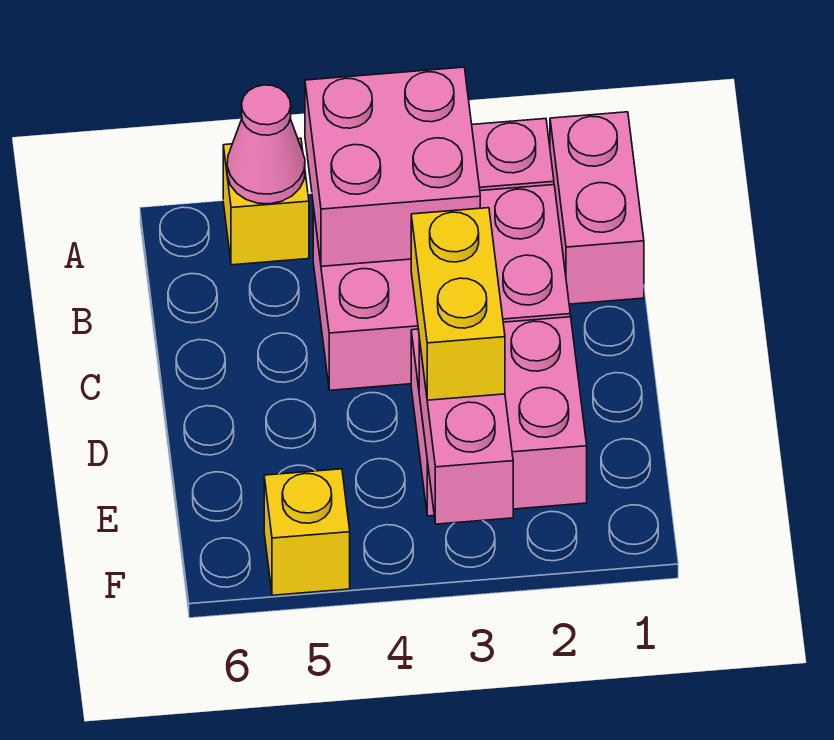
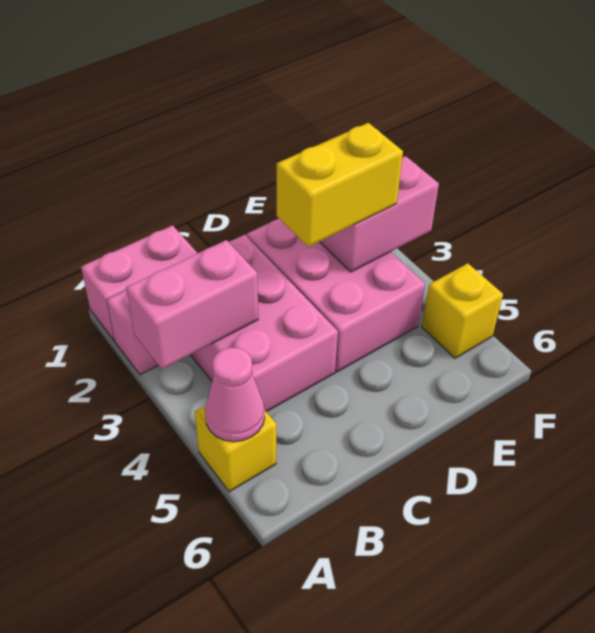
pink 2x2 brick [305,67,480,266] -> pink 1x2 brick [126,240,258,369]
pink 2x2 brick [411,317,587,516] -> pink 2x3 brick [247,219,425,372]

